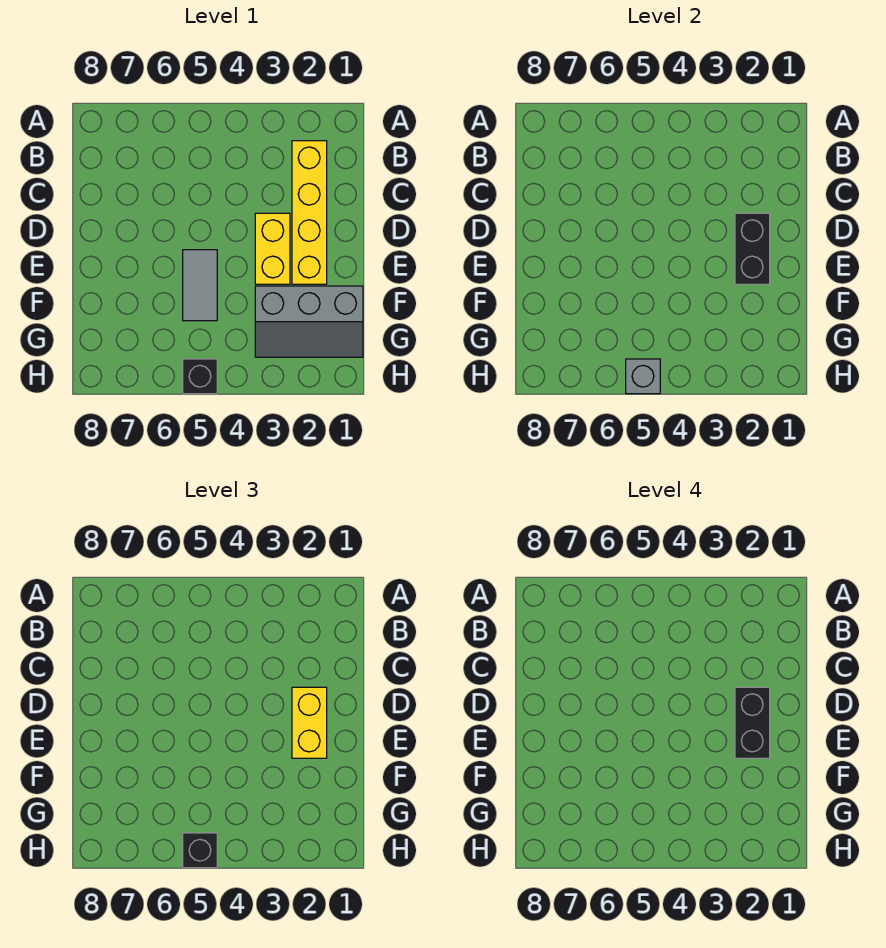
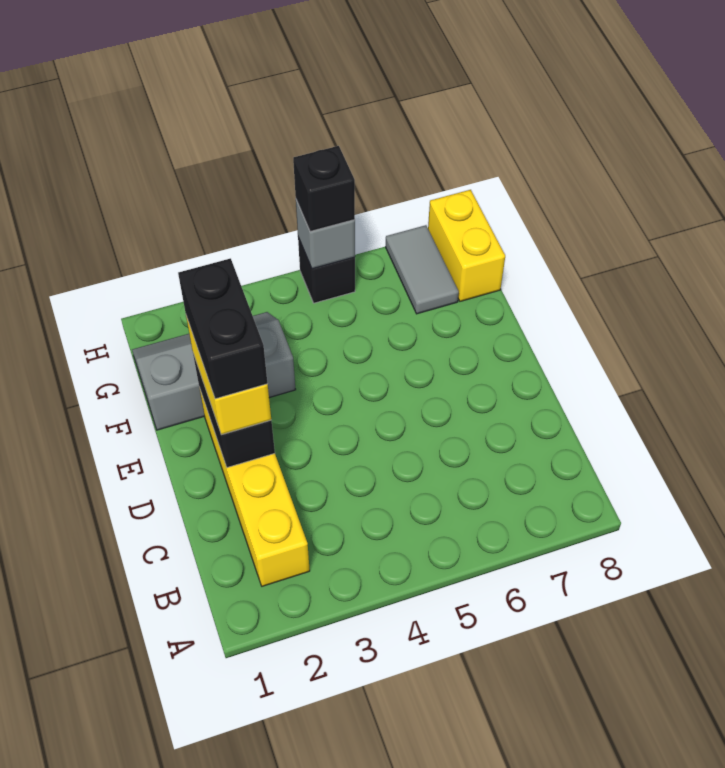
yellow 1x2 brick [255,213,290,284] -> yellow 1x2 brick moved to [428,190,505,301]
grey 1x2 tile [183,250,217,321] -> grey 1x2 tile moved to [386,225,459,314]

